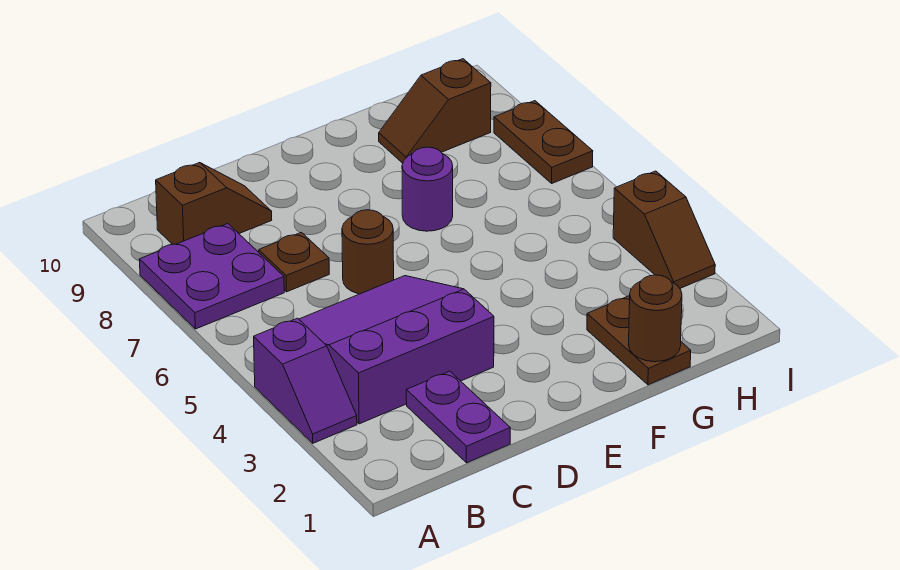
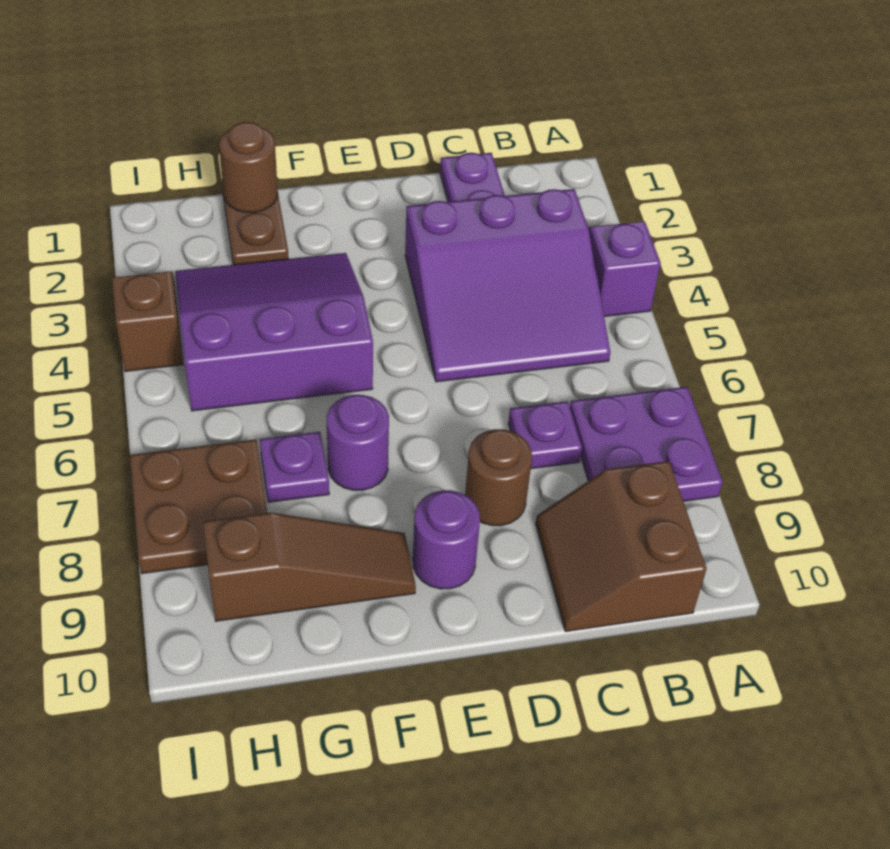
brown 1x2 slope [156,163,272,244] -> brown 2x2 slope [536,461,707,632]
brown 1x1 plate [259,232,329,292] -> purple 1x1 plate [508,401,582,469]
brown 1x1 round brick [342,210,394,294] -> brown 1x1 round brick moved to [465,429,532,526]
none -> purple 1x1 round brick [413,490,480,589]
none -> purple 3x3 slope [175,253,373,411]
none -> purple 1x1 plate [260,432,329,502]
brown 1x2 slope [379,59,491,163] -> brown 1x3 slope [203,513,416,621]
brown 1x2 plate [494,101,593,183] -> brown 2x2 plate [130,439,267,574]

